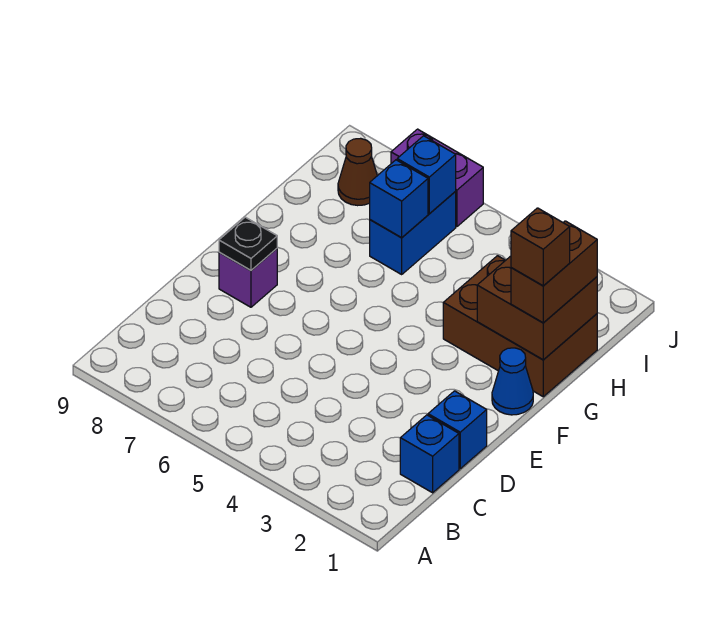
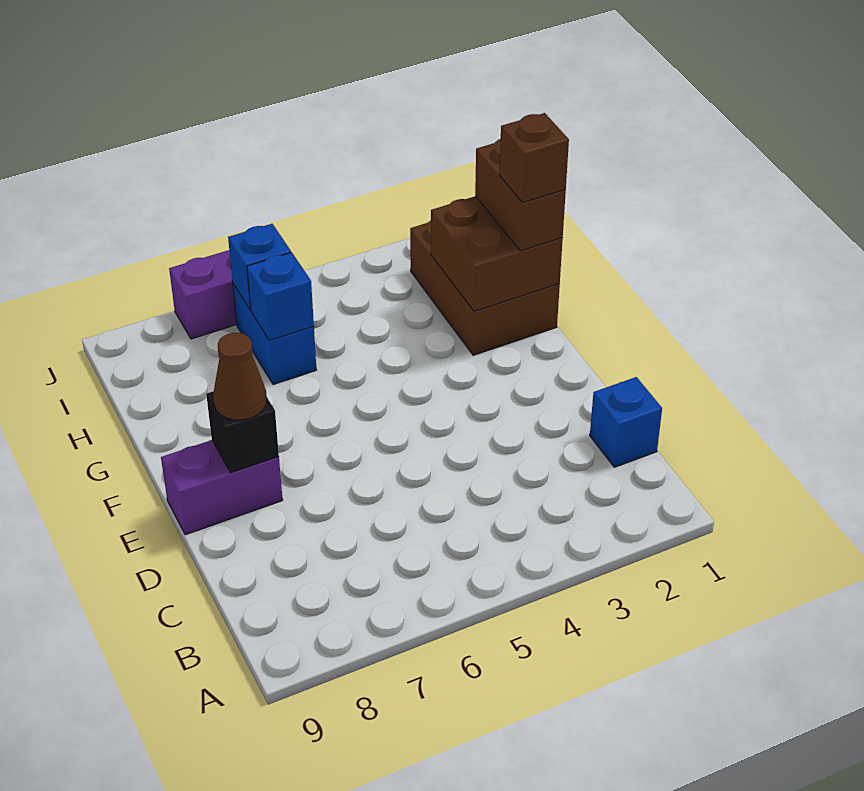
blue 1x1 brick [428,391,487,469] -> none
purple 1x1 brick [219,249,277,307] -> purple 1x2 brick [161,440,283,535]
black 1x1 plate [219,217,277,270] -> black 1x1 brick [206,391,279,473]
blue 1x1 cone [492,348,533,415] -> none
brown 2x3 brick [443,256,597,397] -> brown 2x3 brick turned to [410,220,560,355]
brown 1x1 cone [338,138,377,206] -> brown 1x1 cone moved to [213,333,267,420]

